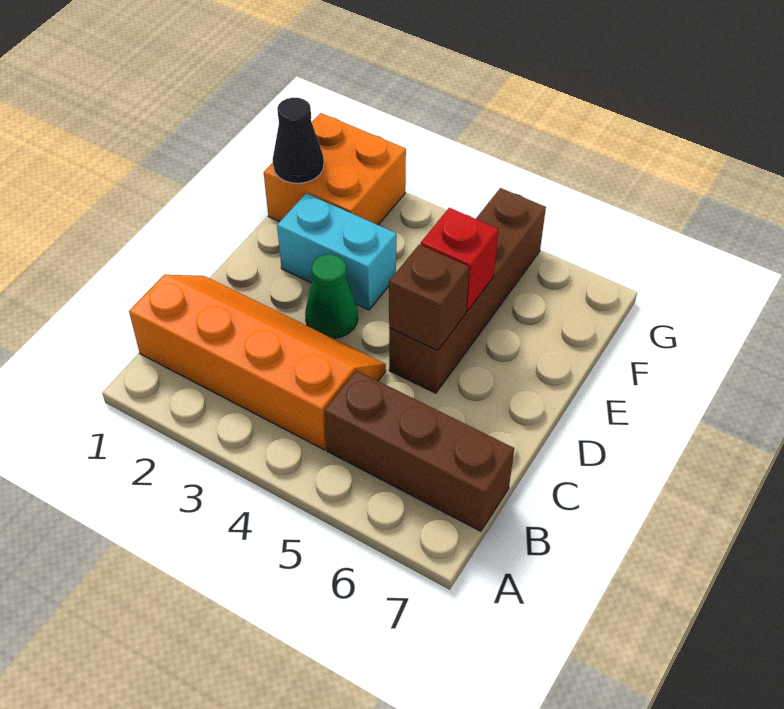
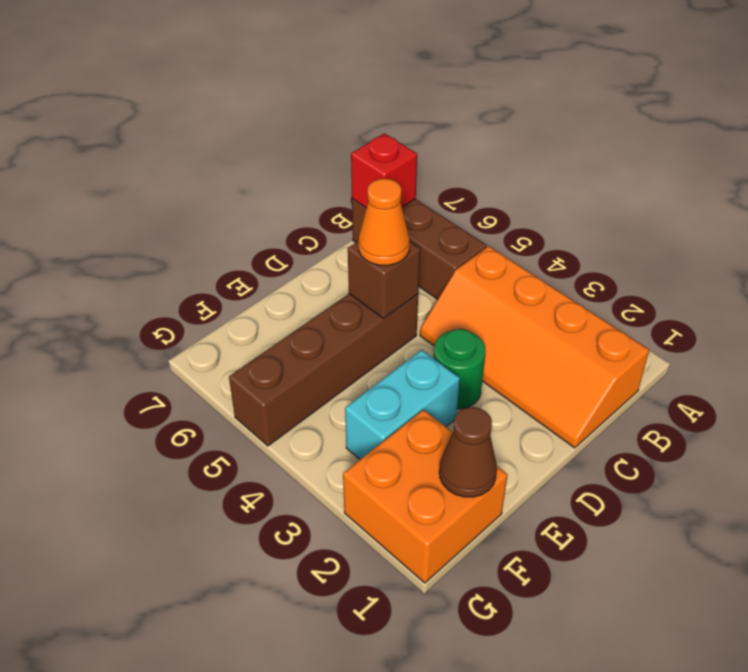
green 1x1 cone [305,254,358,339] -> green 1x1 round brick [434,329,486,409]
none -> orange 1x1 cone [358,179,410,265]
cyan 1x2 brick [277,193,396,310] -> cyan 1x2 brick turned to [345,350,460,459]
red 1x1 brick [421,208,498,311] -> red 1x1 brick moved to [351,133,417,208]
black 1x1 cone [273,98,324,183] -> brown 1x1 cone [439,407,497,497]

